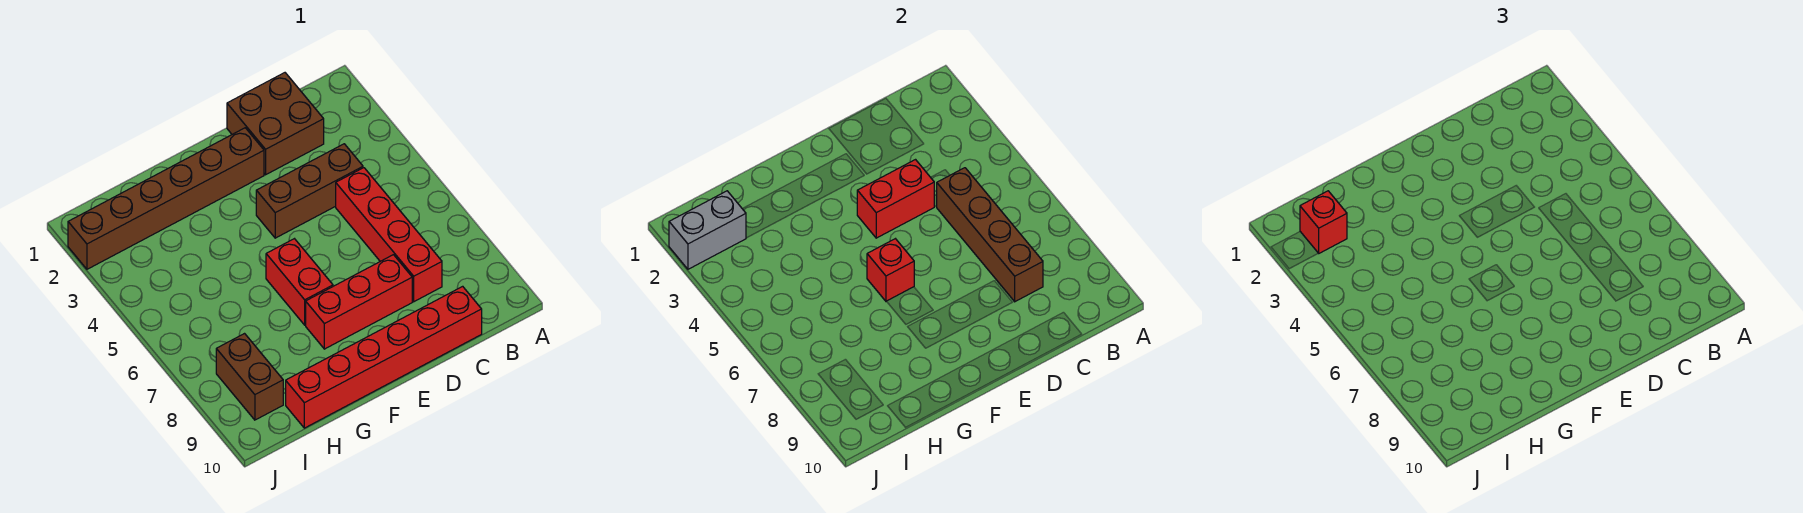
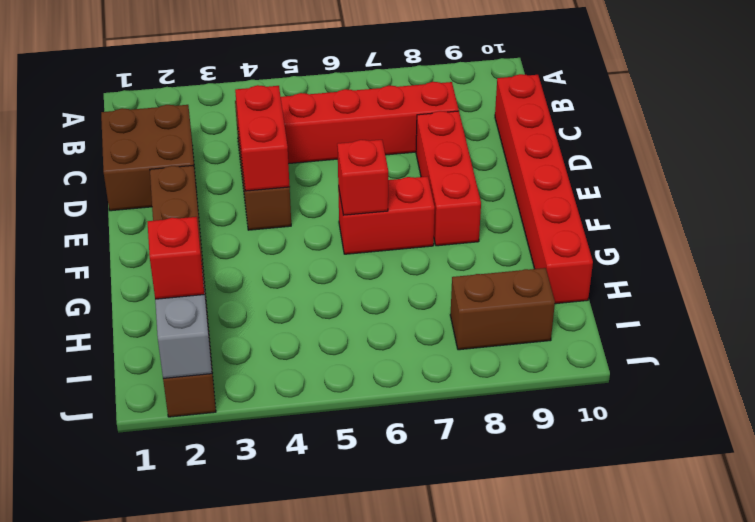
brown 1x4 brick [937,168,1043,302] -> none

